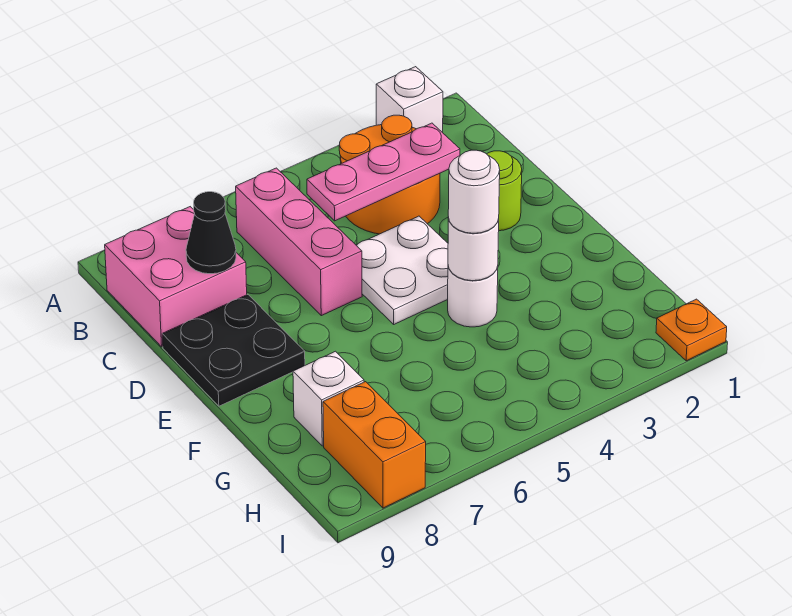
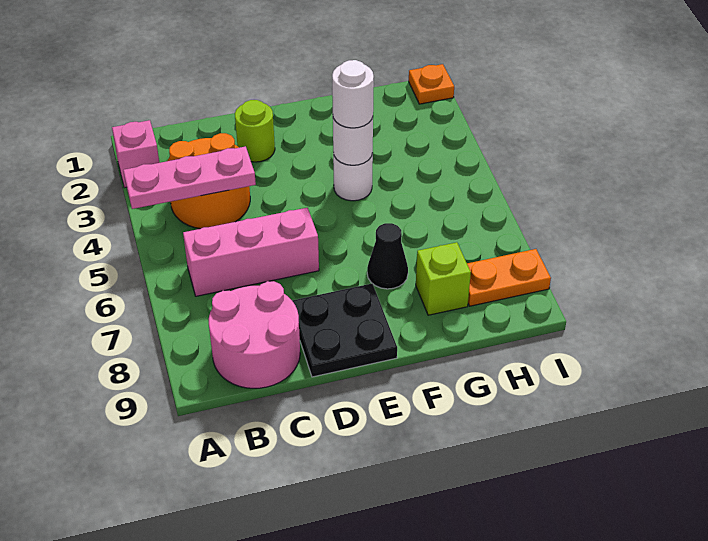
white 1x1 brick [376,67,443,133] -> pink 1x1 brick [112,120,159,188]
pink 2x2 brick [105,207,247,347] -> pink 2x2 round brick [209,281,300,388]
pink 1x3 plate [307,123,460,221] -> pink 1x3 plate turned to [123,146,256,209]
black 1x1 cone [186,192,236,274] -> black 1x1 cone moved to [367,223,408,289]
white 2x2 plate [356,216,448,324] -> none
white 1x1 brick [293,351,364,446] -> lime 1x1 brick [416,242,471,315]
orange 1x2 brick [323,382,426,508] -> orange 1x2 plate [467,249,551,306]

